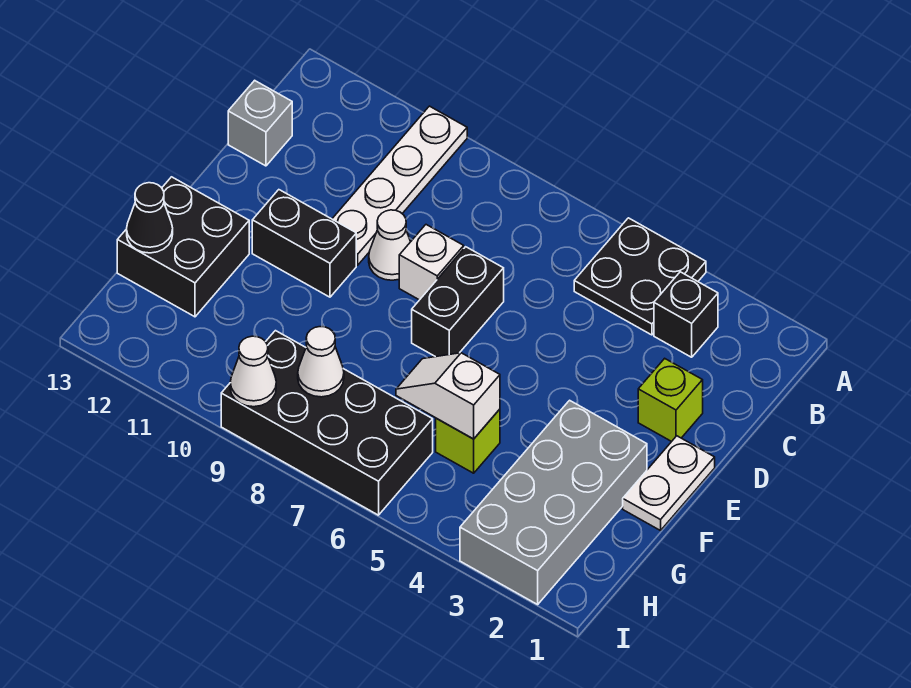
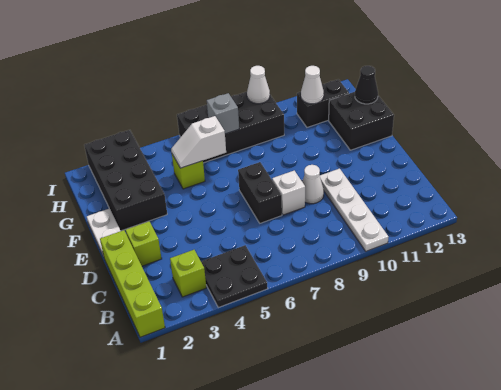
none -> lime 1x4 brick [100,230,165,337]
black 1x1 brick [654,272,718,357] -> lime 1x1 brick [170,250,206,297]
grey 1x1 brick [228,80,292,166] -> grey 1x1 brick moved to [207,93,239,134]
black 1x2 brick [252,190,356,297] -> black 1x2 brick moved to [297,79,349,127]
grey 2x4 brick [460,400,647,604] -> black 2x4 brick [84,130,167,231]
white 1x2 slope [396,353,500,439] -> white 1x2 slope turned to [171,116,226,168]
white 1x1 cone [298,327,344,397] -> white 1x1 cone moved to [301,66,324,104]

